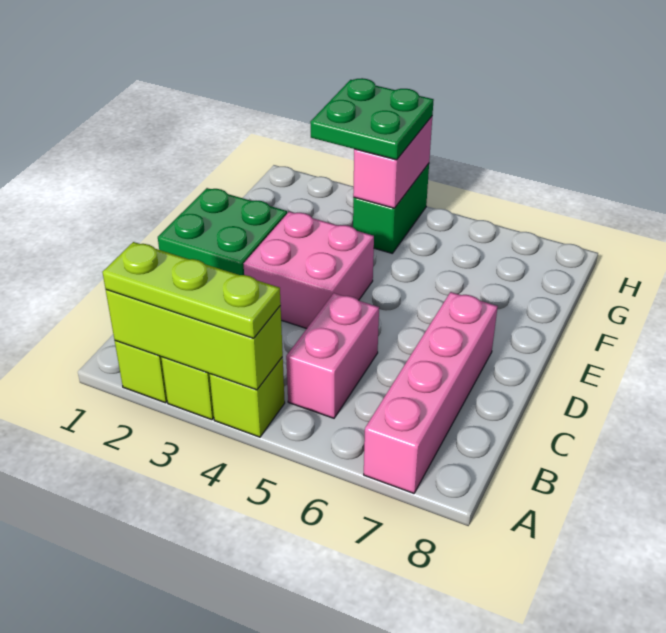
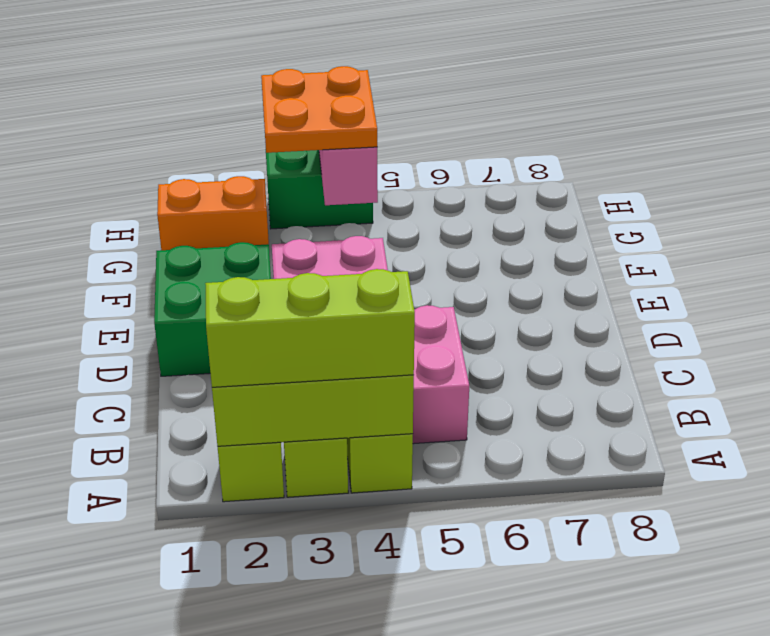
lime 1x3 plate [102,242,281,338] -> lime 1x3 brick [205,269,415,387]
pink 1x4 brick [364,292,498,493] -> none
none -> orange 1x2 brick [157,176,269,250]
green 2x2 plate [310,78,434,160] -> orange 2x2 plate [261,66,377,153]
green 1x2 brick [353,164,429,253] -> green 1x2 brick turned to [266,150,373,229]

